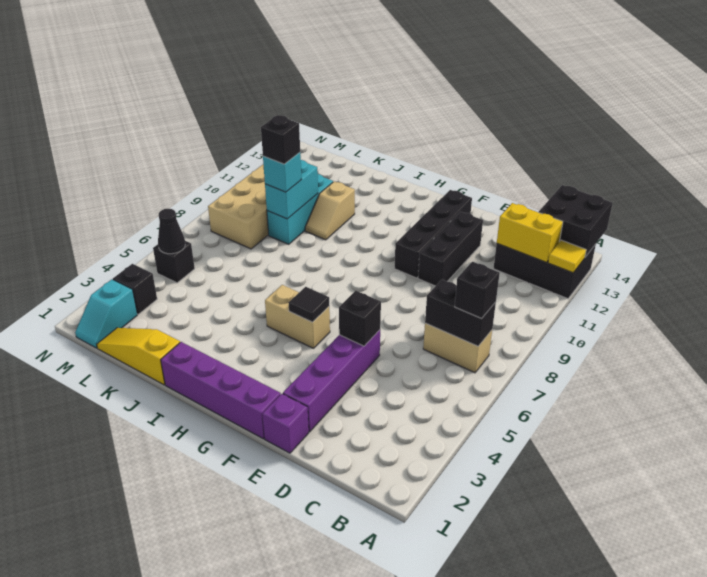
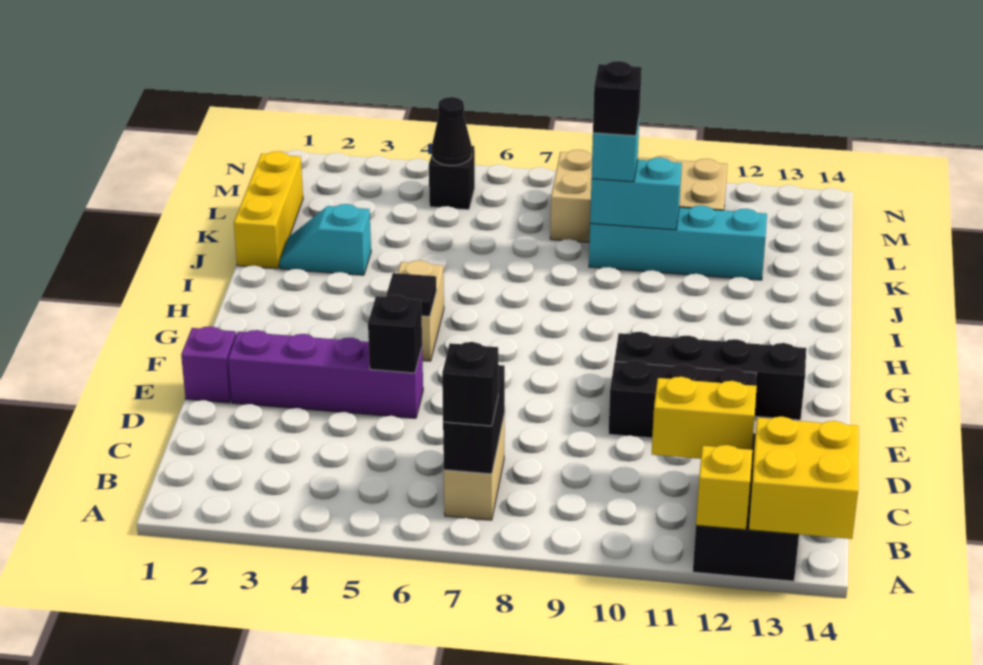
yellow 1x1 tile [548,240,586,273] -> yellow 1x1 brick [696,445,752,530]
black 2x2 brick [539,185,613,257] -> yellow 2x2 brick [749,417,859,539]
yellow 1x2 brick [497,203,563,262] -> yellow 1x2 brick turned to [652,377,757,459]
purple 1x4 brick [161,342,281,439] -> none
yellow 1x3 slope [97,328,180,385] -> yellow 1x3 brick [234,151,303,269]
tan 1x2 slope [305,181,355,240] -> none
cyan 1x3 brick [267,174,333,244] -> cyan 1x4 brick [589,205,767,280]
cyan 1x2 slope [75,279,137,348] -> cyan 1x2 slope moved to [279,204,371,275]
black 1x1 brick [113,264,157,314] -> none

